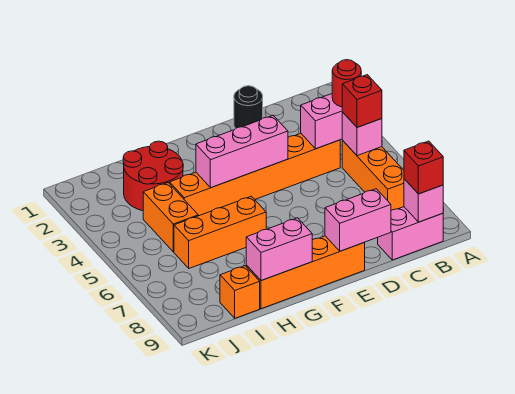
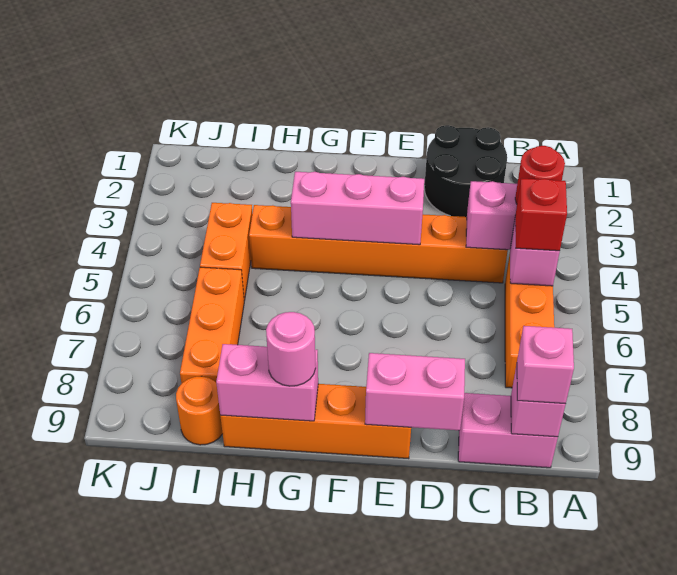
red 1x1 brick [404,141,443,194] -> pink 1x1 brick [517,326,574,404]
black 1x1 round brick [234,86,263,129] -> black 2x2 round brick [424,125,507,217]
orange 1x3 brick [174,196,266,268] -> orange 1x3 brick turned to [180,267,244,383]
none -> pink 1x1 round brick [266,312,316,386]
red 2x2 round brick [123,141,183,211] -> none
orange 1x1 brick [220,266,260,318] -> orange 1x1 round brick [176,376,223,445]

